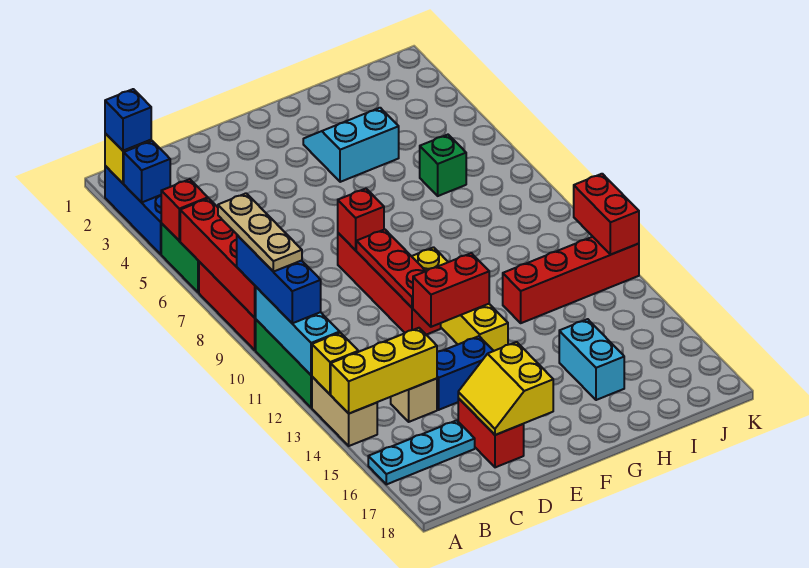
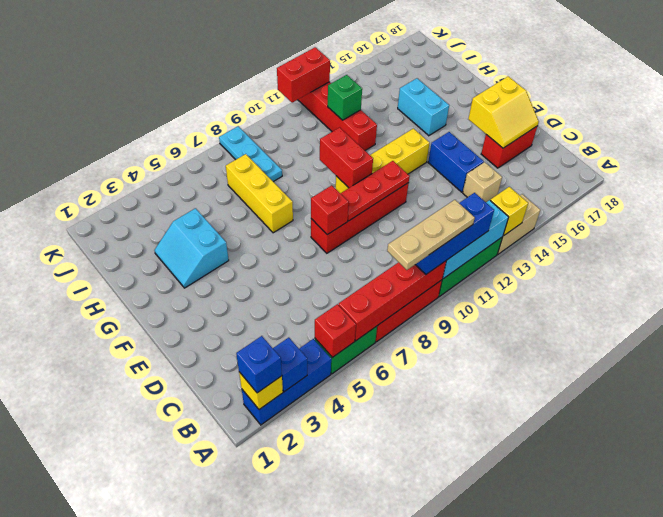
yellow 1x3 brick [331,328,437,414] -> yellow 1x3 brick moved to [226,154,293,233]
cyan 1x3 plate [368,420,475,484] -> cyan 1x3 plate moved to [219,126,282,182]
red 1x2 brick [413,253,489,327] -> red 1x2 brick moved to [320,127,373,188]
cyan 1x2 brick [559,319,624,400] -> cyan 1x2 brick turned to [398,78,449,136]
green 1x1 brick [420,135,466,196] -> green 1x1 brick moved to [328,75,362,120]

